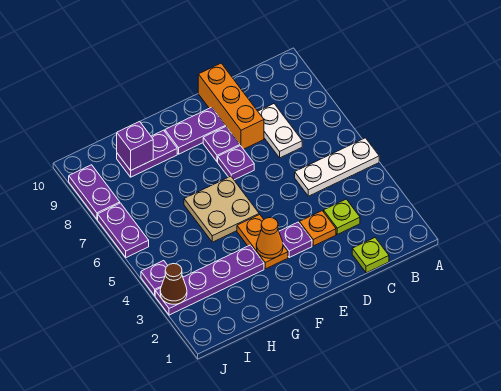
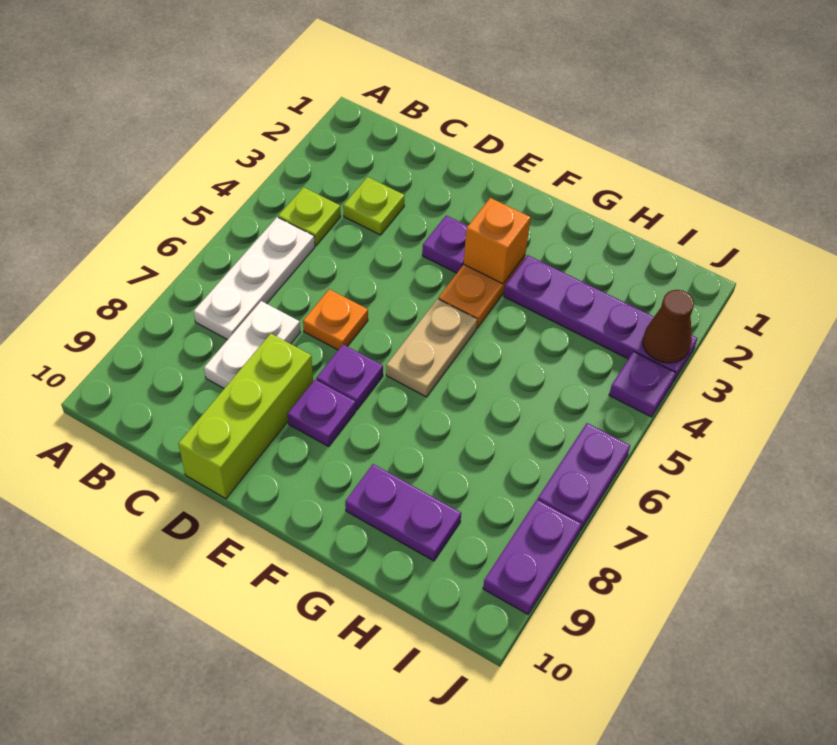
white 1x3 plate [295,138,379,196] -> white 1x3 plate turned to [194,217,315,340]
lime 1x1 plate [352,238,389,273] -> lime 1x1 plate moved to [278,187,341,246]
orange 1x1 plate [299,211,336,246] -> orange 1x1 plate moved to [303,289,368,350]
orange 1x3 brick [198,63,264,149] -> lime 1x3 brick [179,334,313,499]
purple 1x2 plate [165,107,225,154] -> none
orange 1x1 cone [256,217,283,258] -> orange 1x1 brick [464,198,531,284]
tan 2x2 plate [184,176,259,242] -> tan 1x2 plate [386,299,477,397]
purple 1x1 brick [117,122,153,170] -> none

